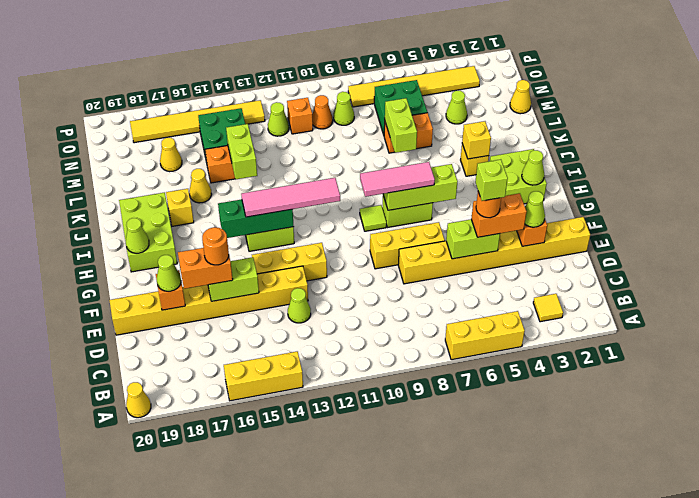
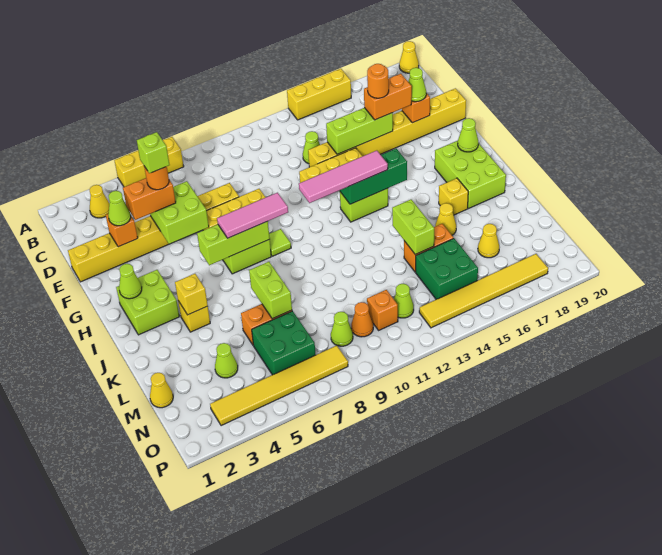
yellow 1x1 tile [533,294,563,322] -> yellow 1x1 cone [89,185,109,218]
lime 1x2 brick [446,219,500,259] -> lime 2x2 brick [150,181,209,244]
lime 1x2 brick [208,257,259,301] -> lime 1x3 brick [326,108,393,154]

